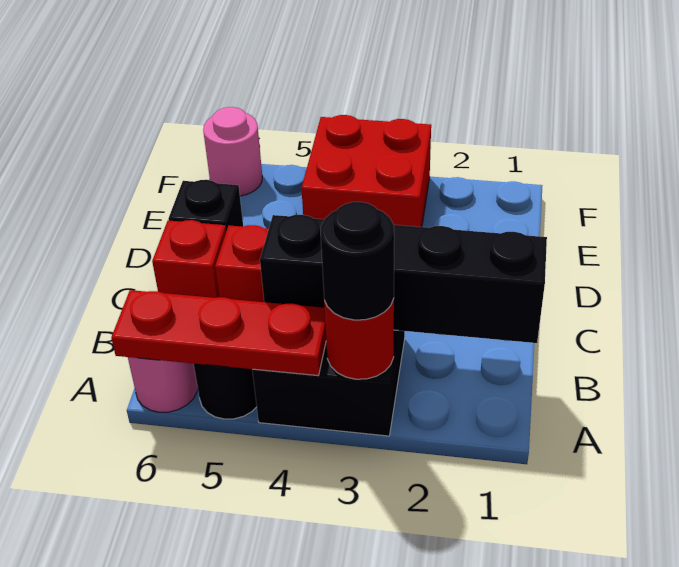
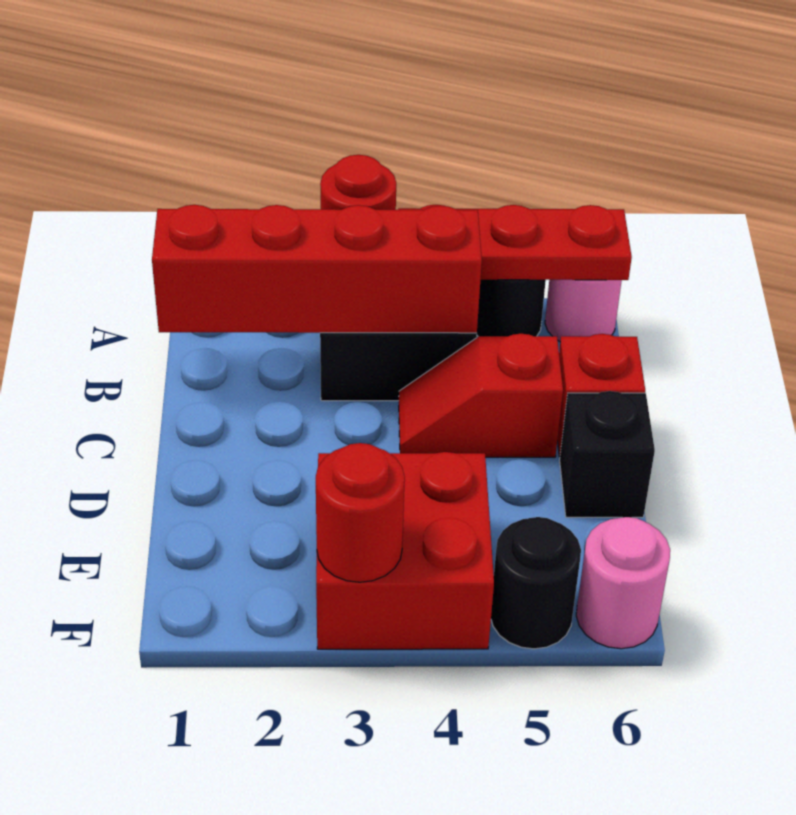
black 1x1 round brick [321,202,394,320] -> black 1x1 round brick moved to [491,517,581,649]
black 1x4 brick [260,215,547,343] -> red 1x4 brick [152,205,482,333]
none -> red 1x1 round brick [316,443,405,582]

